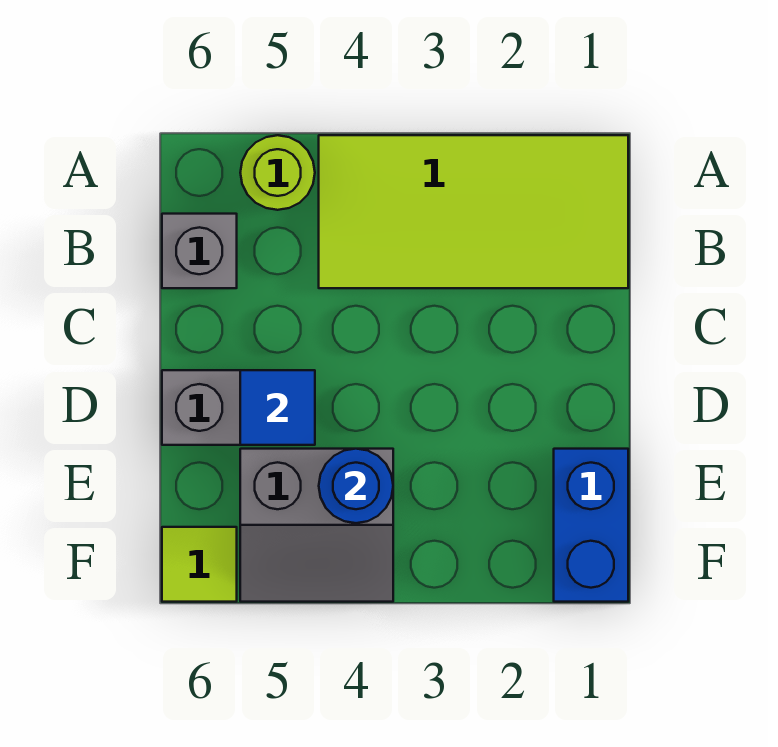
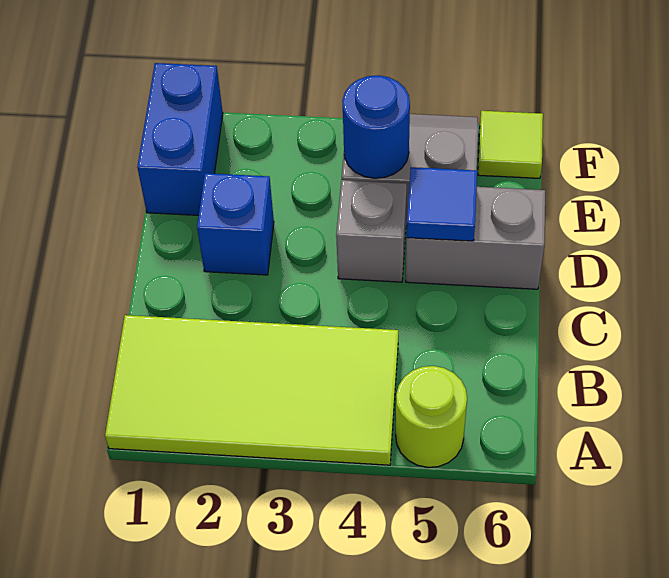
grey 1x1 brick [162,214,237,288] -> grey 1x1 brick moved to [336,180,407,282]
none -> blue 1x1 brick [197,173,274,275]

